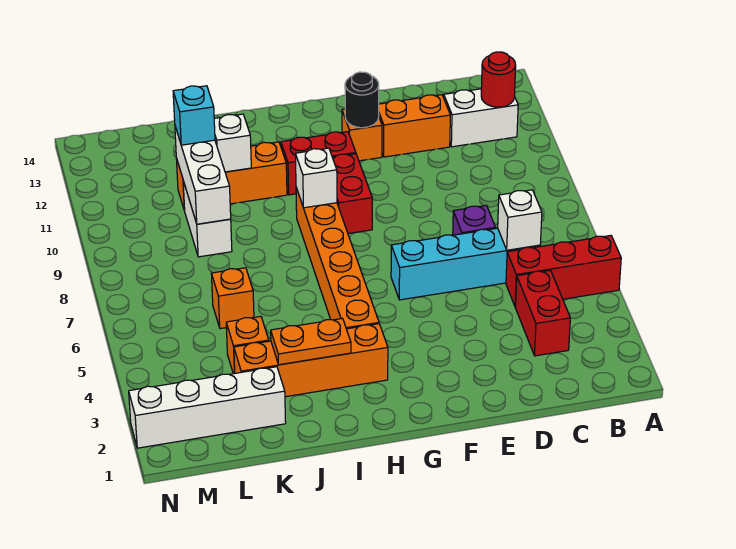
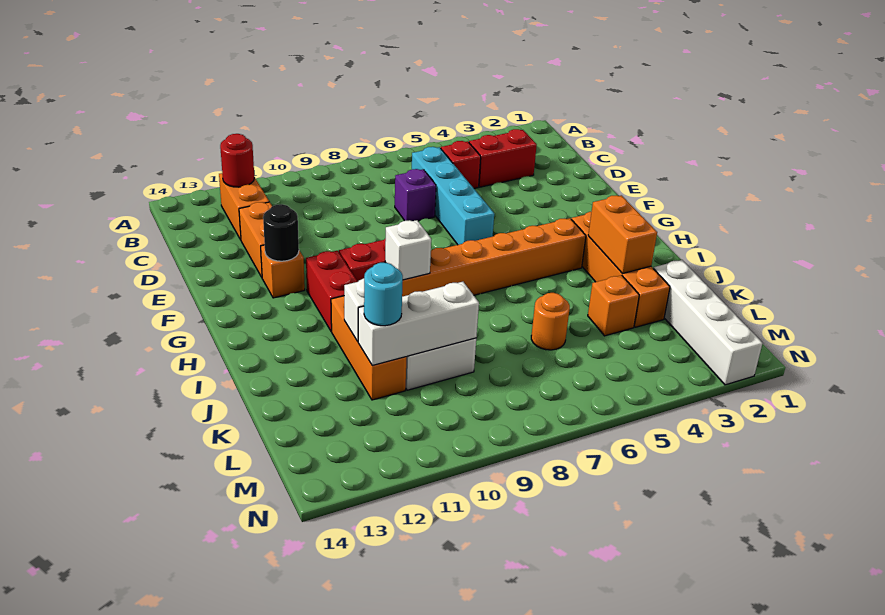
red 1x3 brick [506,236,621,307] -> red 1x1 brick [441,141,481,188]
white 1x2 brick [444,89,518,147] -> orange 1x2 brick [219,173,269,240]
white 1x1 brick [498,190,542,250] -> none
orange 1x2 plate [271,318,351,365] -> orange 1x2 brick [588,195,657,274]
orange 1x1 brick [211,268,254,329] -> orange 1x1 round brick [531,293,570,350]
cyan 1x1 brick [173,86,215,145] -> cyan 1x1 round brick [364,262,403,326]

